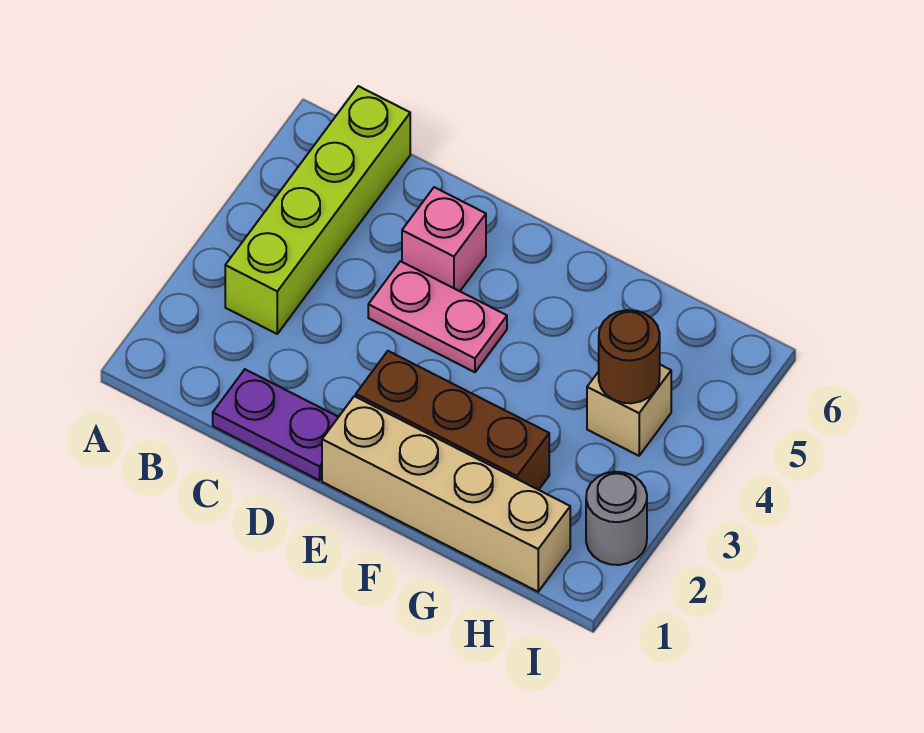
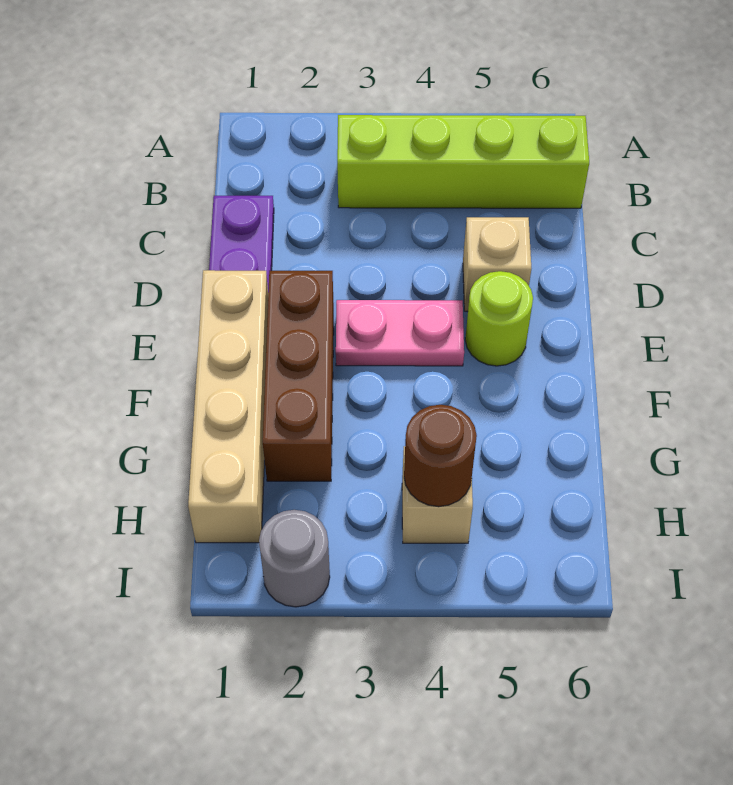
pink 1x2 plate [368,261,507,372] -> pink 1x2 plate turned to [336,300,464,366]
pink 1x1 brick [402,187,486,291] -> tan 1x1 brick [463,217,531,311]
none -> lime 1x1 round brick [465,271,533,366]

